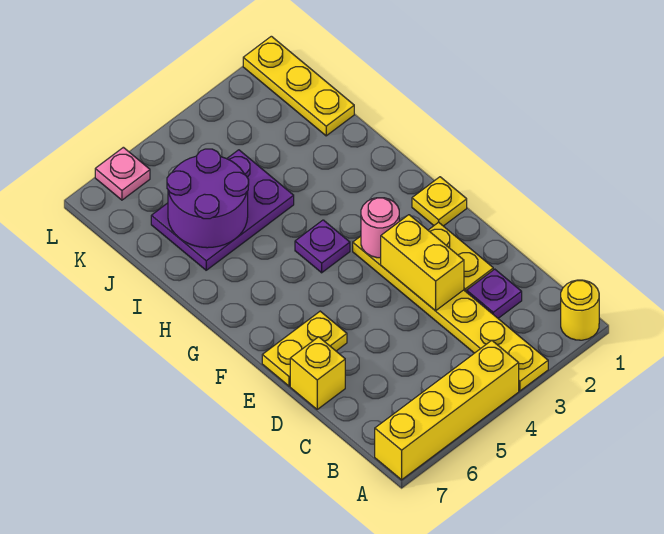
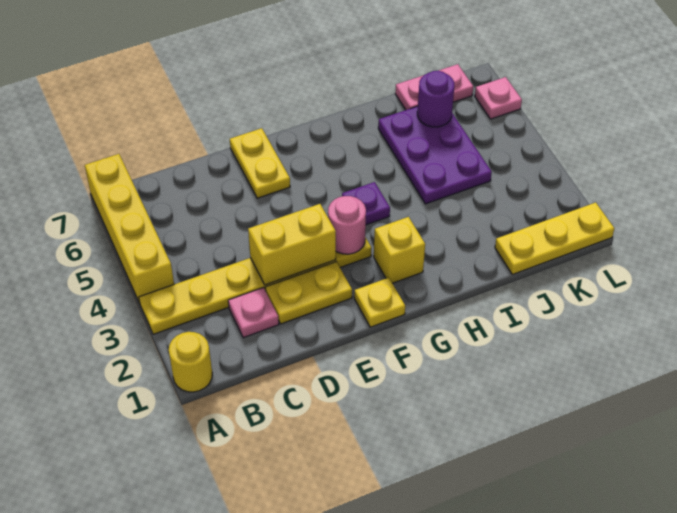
purple 1x1 plate [467,269,522,318] -> pink 1x1 plate [228,288,279,338]
yellow 1x1 brick [290,337,345,409] -> yellow 1x1 brick moved to [374,217,425,283]
purple 2x2 round brick [167,149,249,248] -> purple 1x1 round brick [417,71,454,127]
none -> pink 1x2 plate [395,64,473,110]

